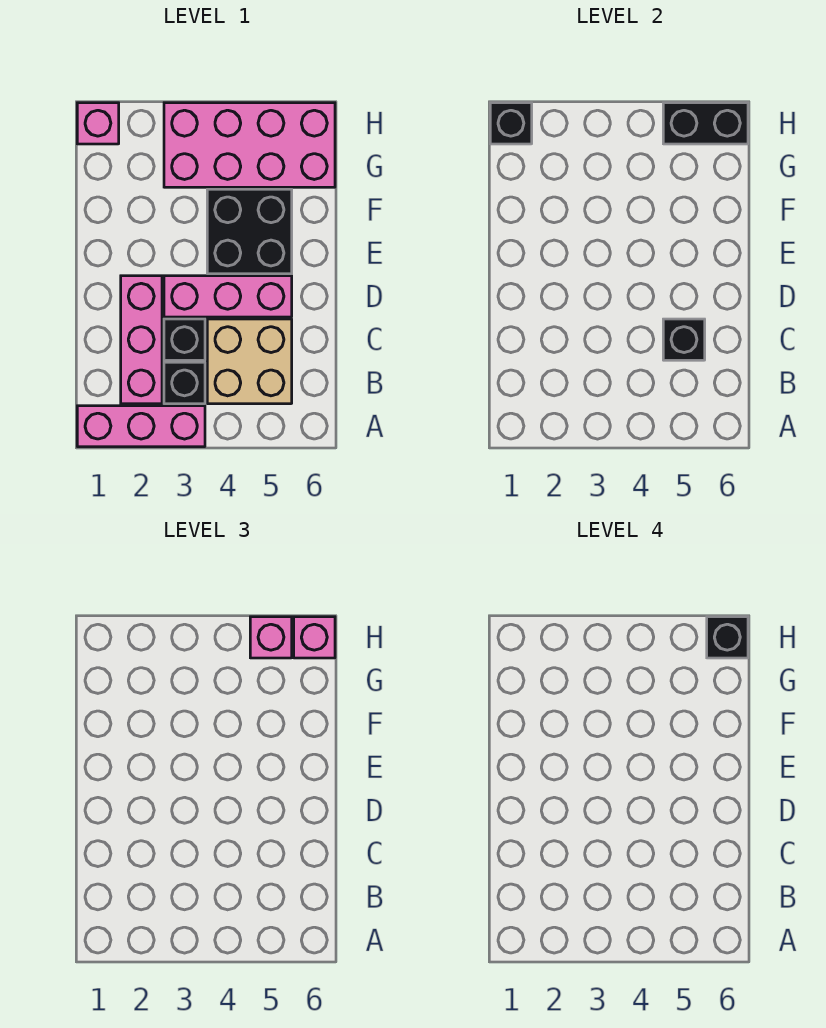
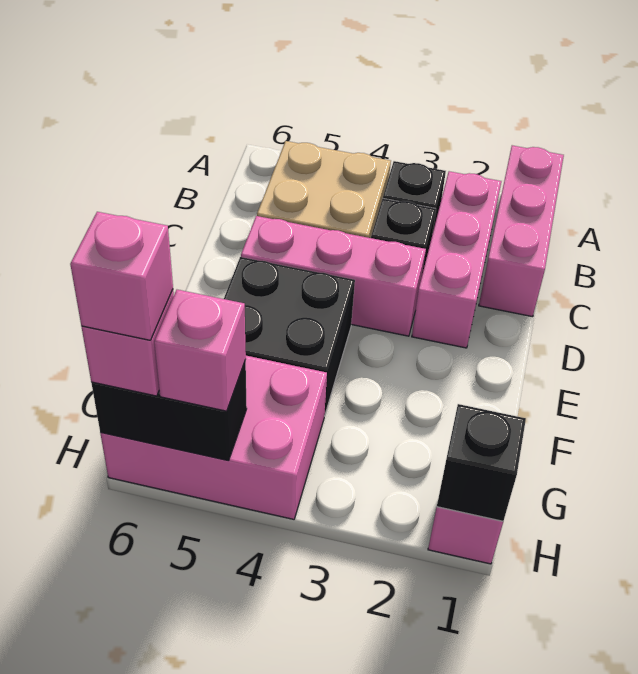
pink 1x3 brick [77,406,205,447] -> pink 1x3 brick turned to [479,145,564,317]
black 1x1 brick [663,319,705,360] -> none
pink 2x4 brick [164,103,335,187] -> pink 2x3 brick [100,356,327,519]
black 1x1 brick [707,617,748,658] -> pink 1x1 brick [70,212,173,340]

